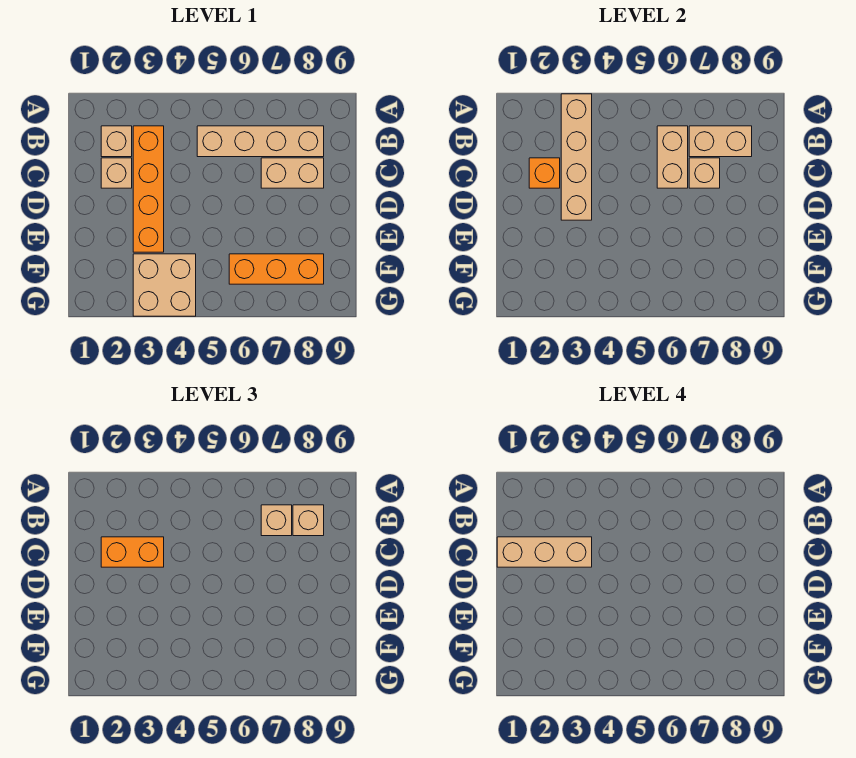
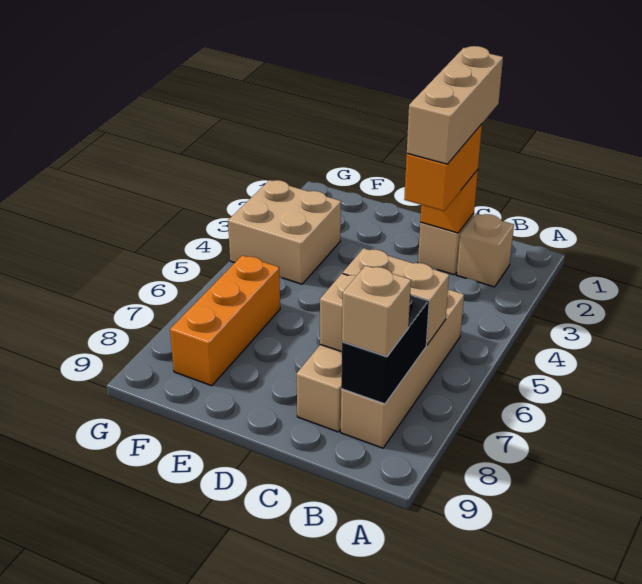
tan 1x4 brick [561,94,592,220] -> none
orange 1x4 brick [133,126,164,252] -> none
tan 1x2 brick [689,126,752,157] -> black 1x2 brick [341,294,429,404]
tan 1x1 brick [261,505,292,536] -> none

